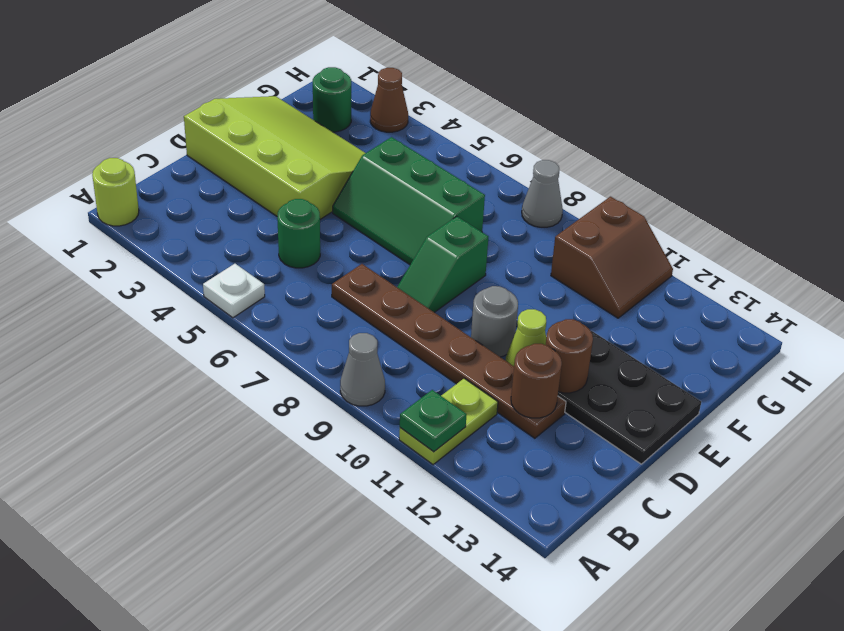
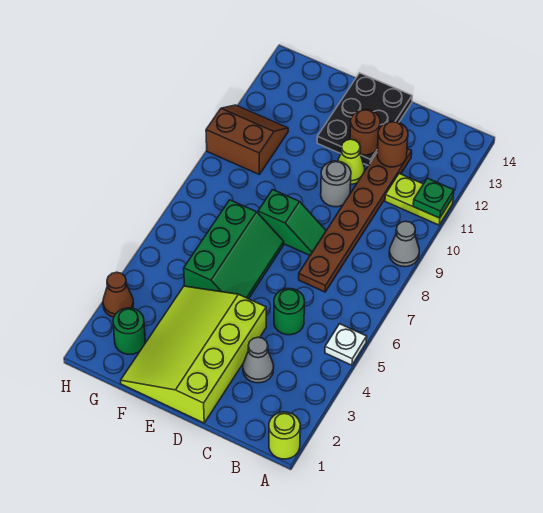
grey 1x1 cone [522,160,563,227] -> grey 1x1 cone moved to [243,337,274,383]

